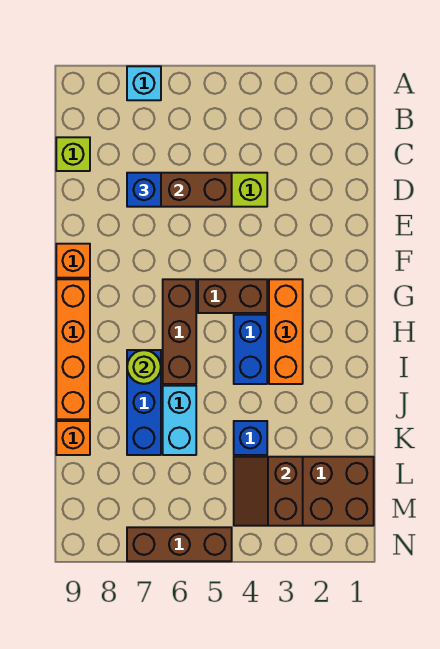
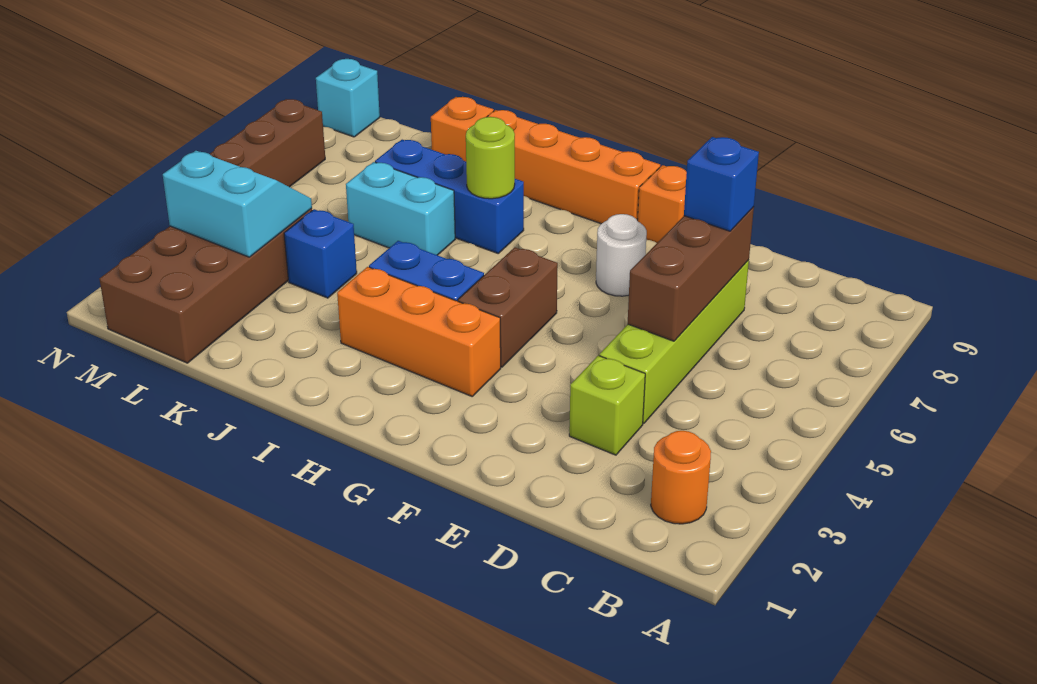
cyan 1x1 brick [127,66,161,100] -> cyan 1x1 brick moved to [316,59,380,137]
none -> orange 1x1 round brick [651,431,711,524]
lime 1x1 brick [56,137,90,171] -> lime 1x1 brick moved to [569,356,645,455]
none -> white 1x1 round brick [596,214,647,296]
brown 1x3 brick [163,279,196,384] -> none
brown 2x2 slope [234,457,303,526] -> cyan 2x2 slope [163,151,312,257]

